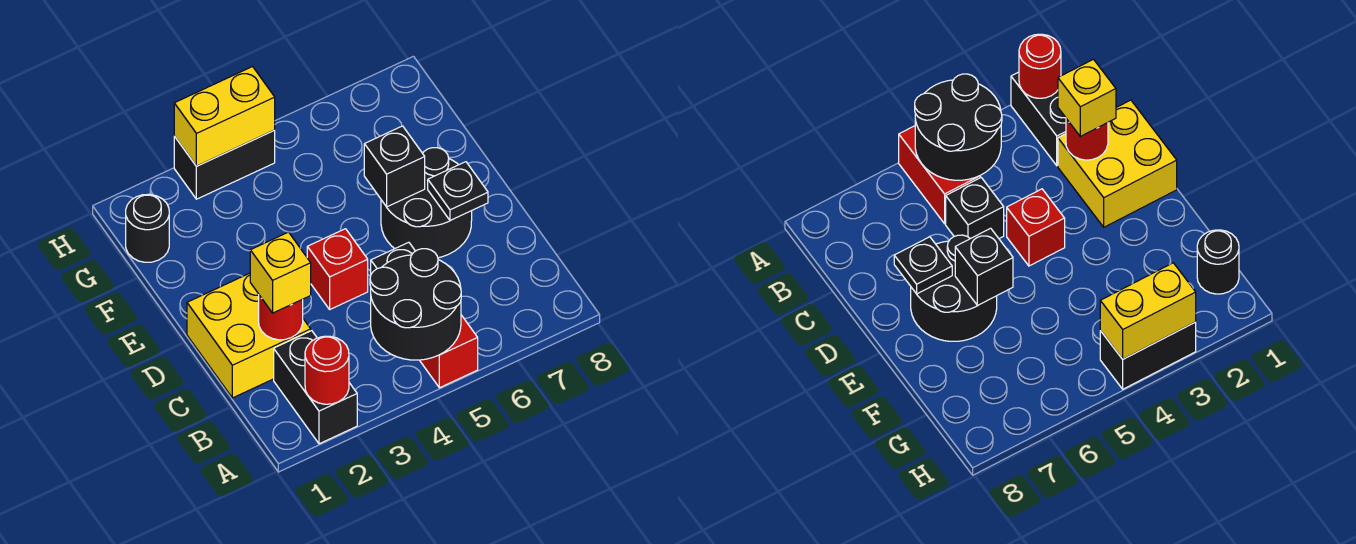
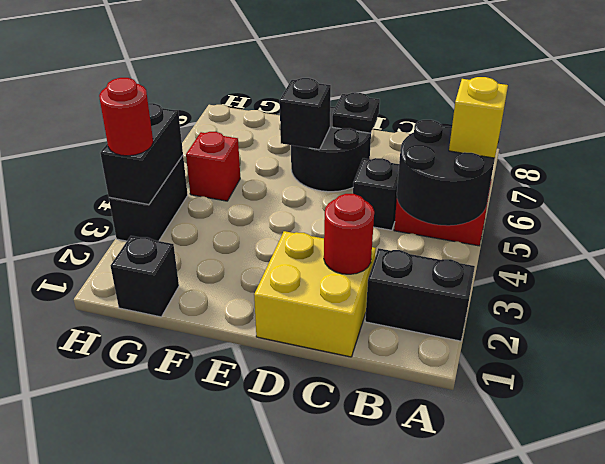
red 1x1 round brick [305,336,349,404] -> red 1x1 round brick moved to [99,78,153,156]
yellow 1x1 brick [250,232,311,313] -> yellow 1x1 brick moved to [449,77,508,158]
red 1x1 brick [307,229,368,309] -> red 1x1 brick moved to [186,132,240,201]
black 1x1 round brick [126,194,169,262] -> black 1x1 brick [111,236,179,317]
yellow 1x2 brick [174,67,275,166] -> black 1x2 brick [100,103,183,205]

